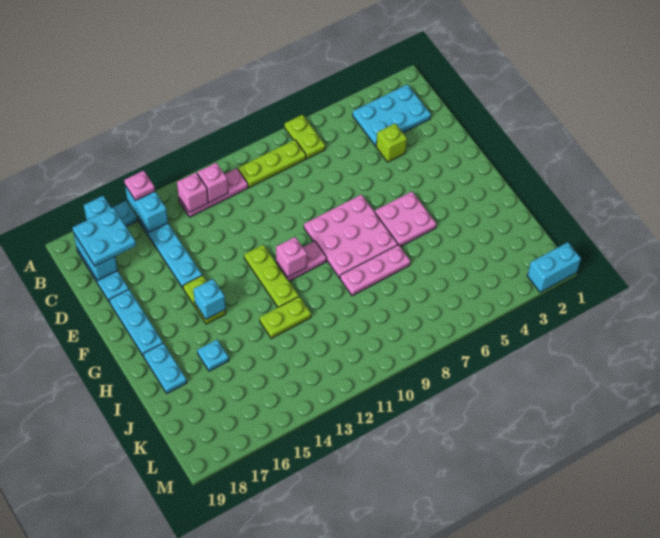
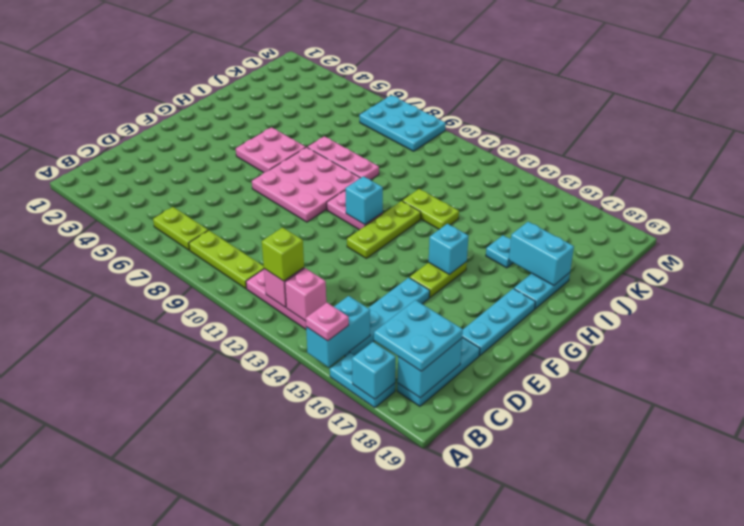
lime 1x2 plate [285,115,325,159] -> lime 1x2 plate turned to [153,207,208,250]
cyan 2x3 plate [353,84,431,146] -> cyan 2x3 plate moved to [359,95,446,151]
lime 1x1 brick [376,123,407,162] -> lime 1x1 brick moved to [262,227,304,281]
pink 1x1 brick [276,237,307,277] -> cyan 1x1 brick [345,176,383,225]
cyan 1x2 brick [527,242,581,292] -> cyan 1x2 brick moved to [509,222,574,285]

